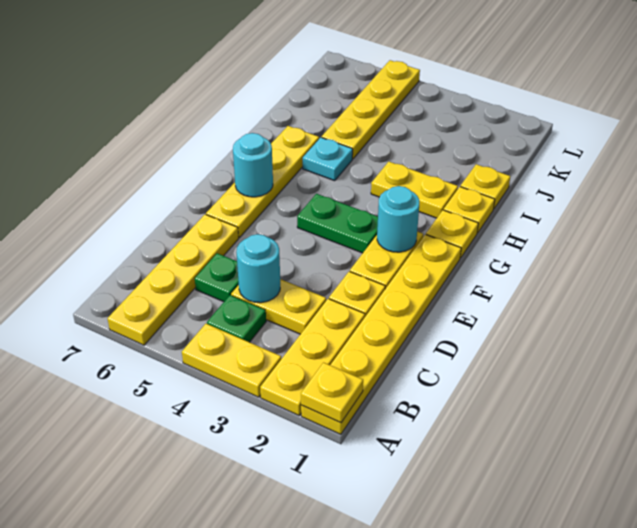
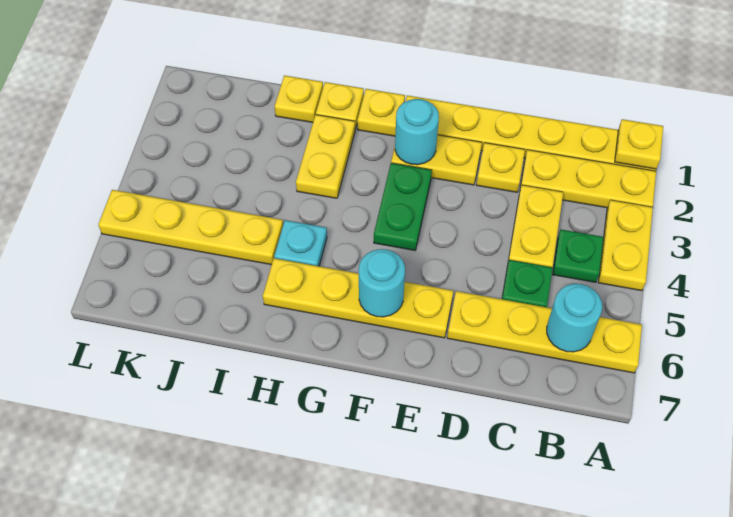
cyan 1x1 round brick [236,234,280,303] -> cyan 1x1 round brick moved to [547,284,602,352]

